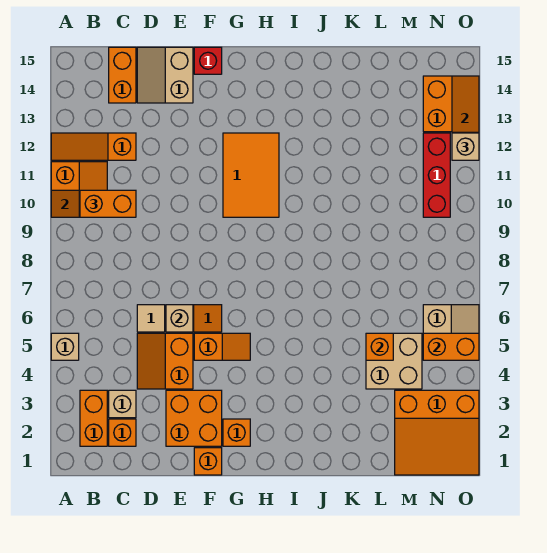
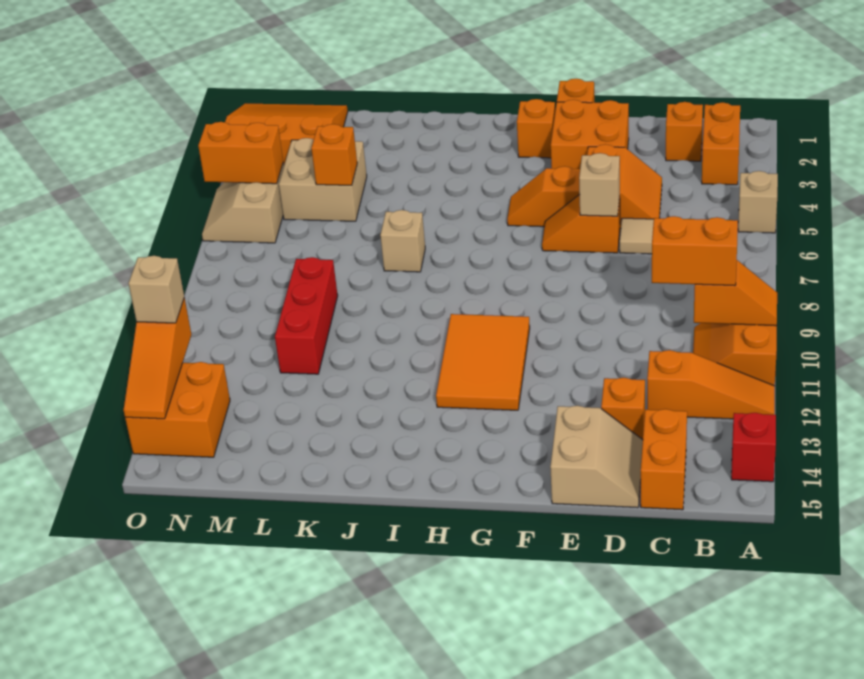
tan 1x1 brick [109,390,136,418] -> tan 1x1 brick moved to [380,210,425,272]
none -> orange 1x1 brick [601,378,645,440]
red 1x1 brick [194,47,222,74] -> red 1x1 brick moved to [731,413,776,482]
red 1x3 brick [423,133,450,217] -> red 1x3 brick moved to [275,257,338,374]

